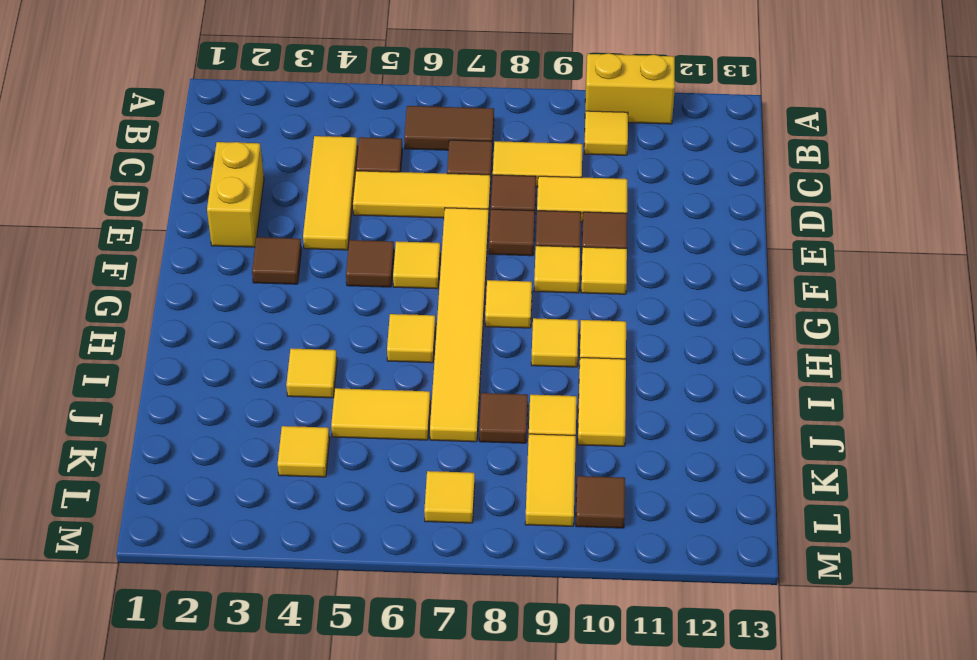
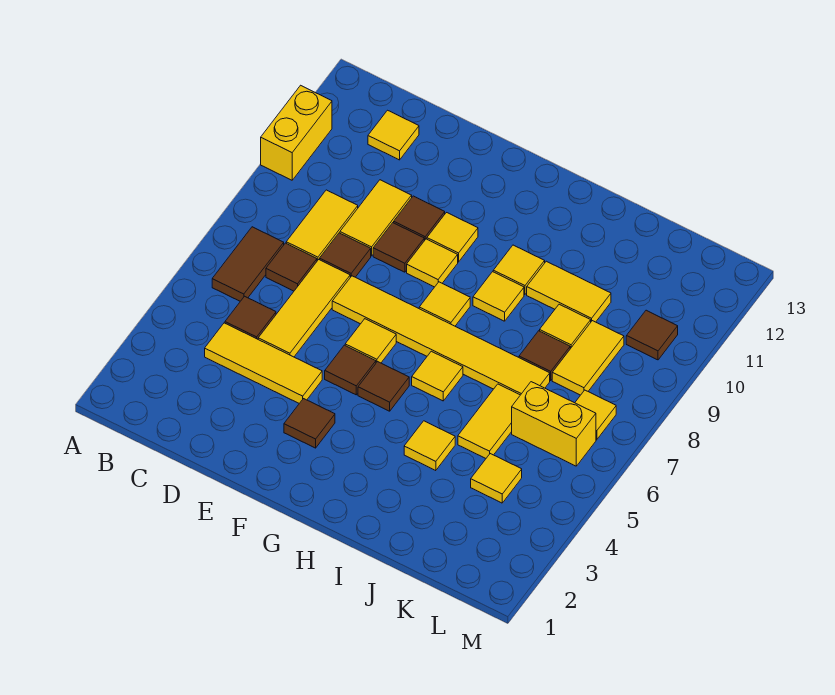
yellow 1x1 tile [584,111,628,155] -> yellow 1x1 tile moved to [368,110,419,160]
yellow 1x2 brick [207,142,264,247] -> yellow 1x2 brick moved to [512,382,596,466]
brown 1x1 tile [489,209,535,256] -> brown 1x1 tile moved to [358,362,409,411]
yellow 1x2 tile [525,434,576,526] -> yellow 1x2 tile turned to [552,321,624,395]

